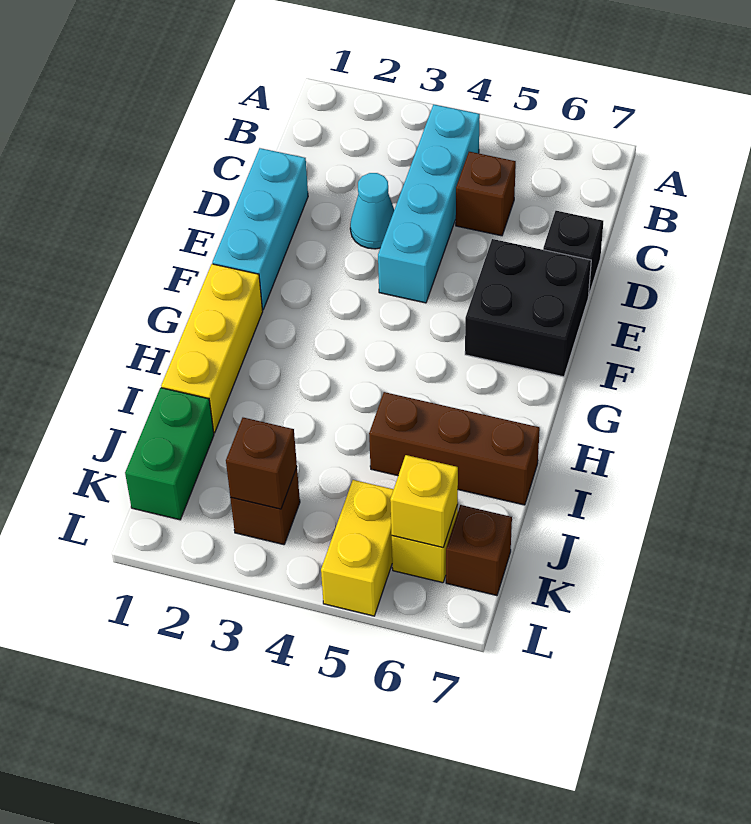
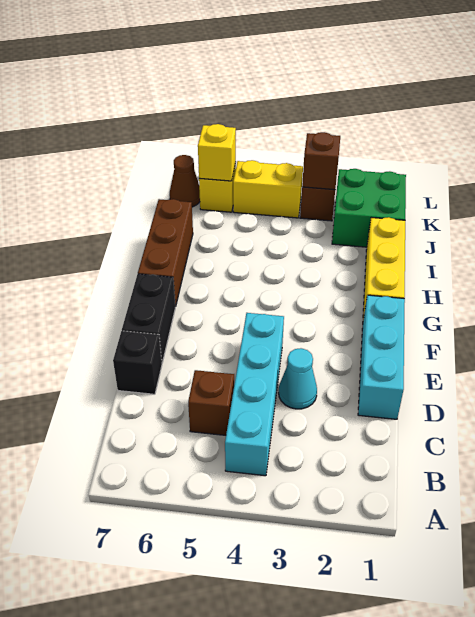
black 2x2 brick [465,239,591,377] -> black 1x2 brick [122,274,175,363]
brown 1x3 brick [369,392,540,505] -> brown 1x3 brick turned to [138,199,193,306]
green 1x2 brick [125,388,214,520] -> green 2x2 brick [332,169,406,247]
yellow 1x2 brick [321,480,394,616] -> yellow 1x2 brick turned to [233,160,303,218]
brown 1x1 brick [446,505,512,596] -> brown 1x1 cone [170,155,200,207]

